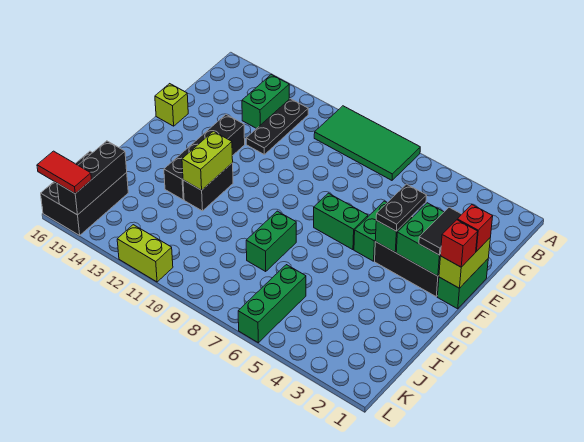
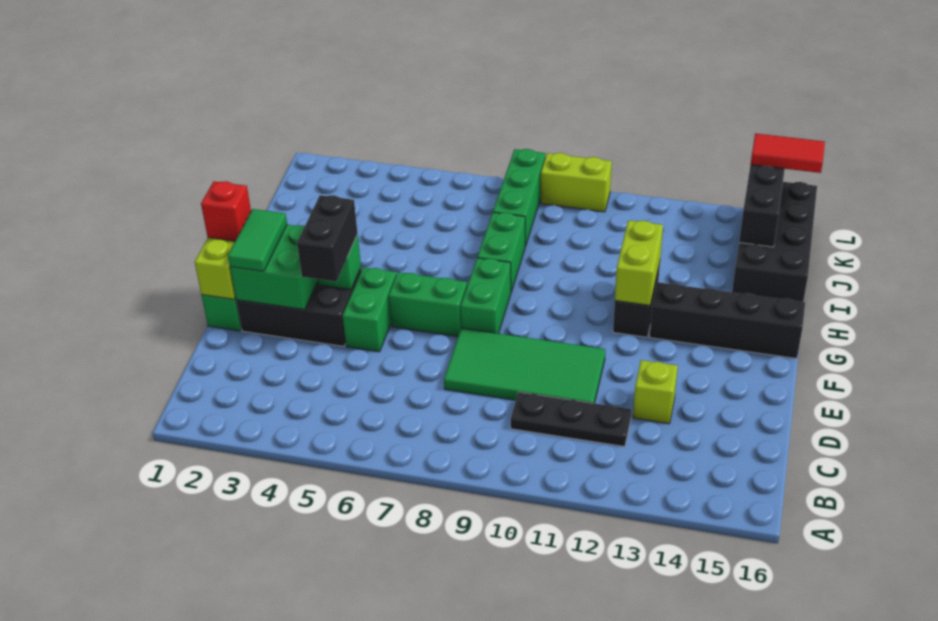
green 2x4 tile [314,106,420,180] -> green 2x4 tile moved to [444,328,605,403]
black 1x3 plate [246,99,308,154] -> black 1x3 plate turned to [511,392,631,447]
green 1x2 brick [242,75,289,129] -> green 1x2 brick moved to [461,258,511,333]
red 1x1 brick [457,205,493,252] -> none
black 1x2 tile [419,207,462,255] -> green 1x2 tile [228,209,287,271]
black 1x2 plate [376,184,427,231] -> black 1x2 brick [297,195,358,282]
black 1x4 brick [164,114,245,200] -> black 1x4 brick turned to [650,282,805,359]
lime 1x1 brick [155,84,188,126] -> lime 1x1 brick moved to [633,360,678,424]
green 1x3 brick [238,265,306,343] -> green 1x3 brick moved to [493,149,545,246]
black 2x3 brick [41,151,128,235] -> black 2x4 brick [732,182,817,302]
lime 1x2 brick [117,225,173,282] -> lime 1x2 brick moved to [541,153,612,212]

